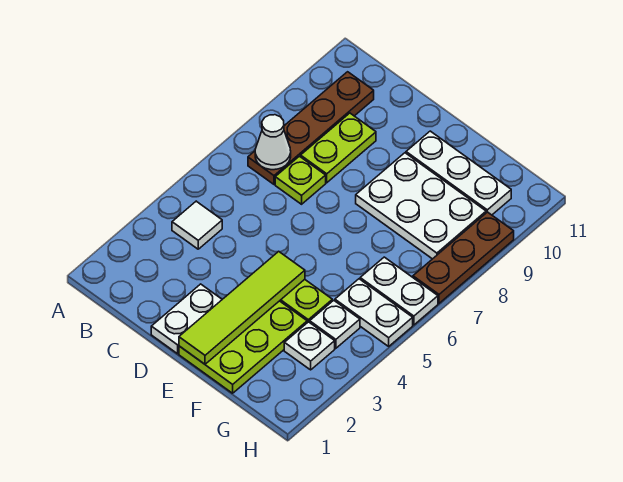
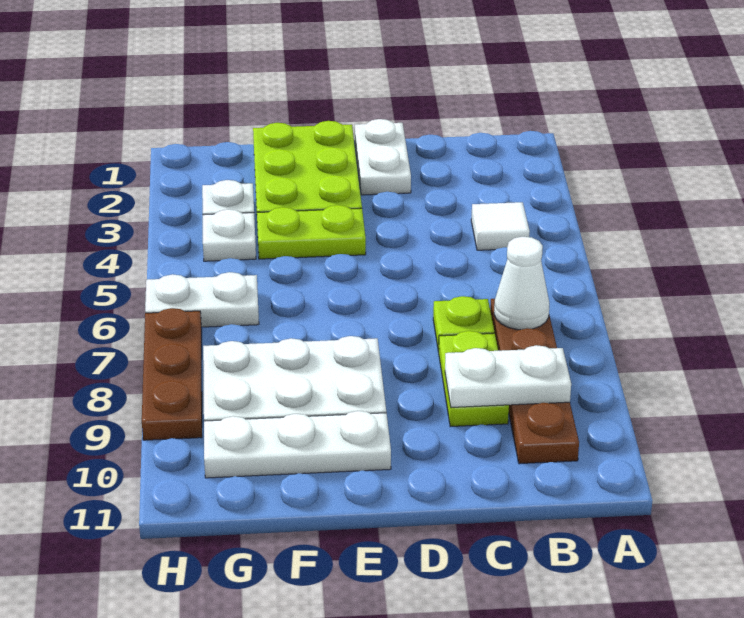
lime 1x4 tile [179,251,305,364] -> none
white 1x2 plate [335,279,413,346] -> white 1x2 plate moved to [445,345,571,407]

